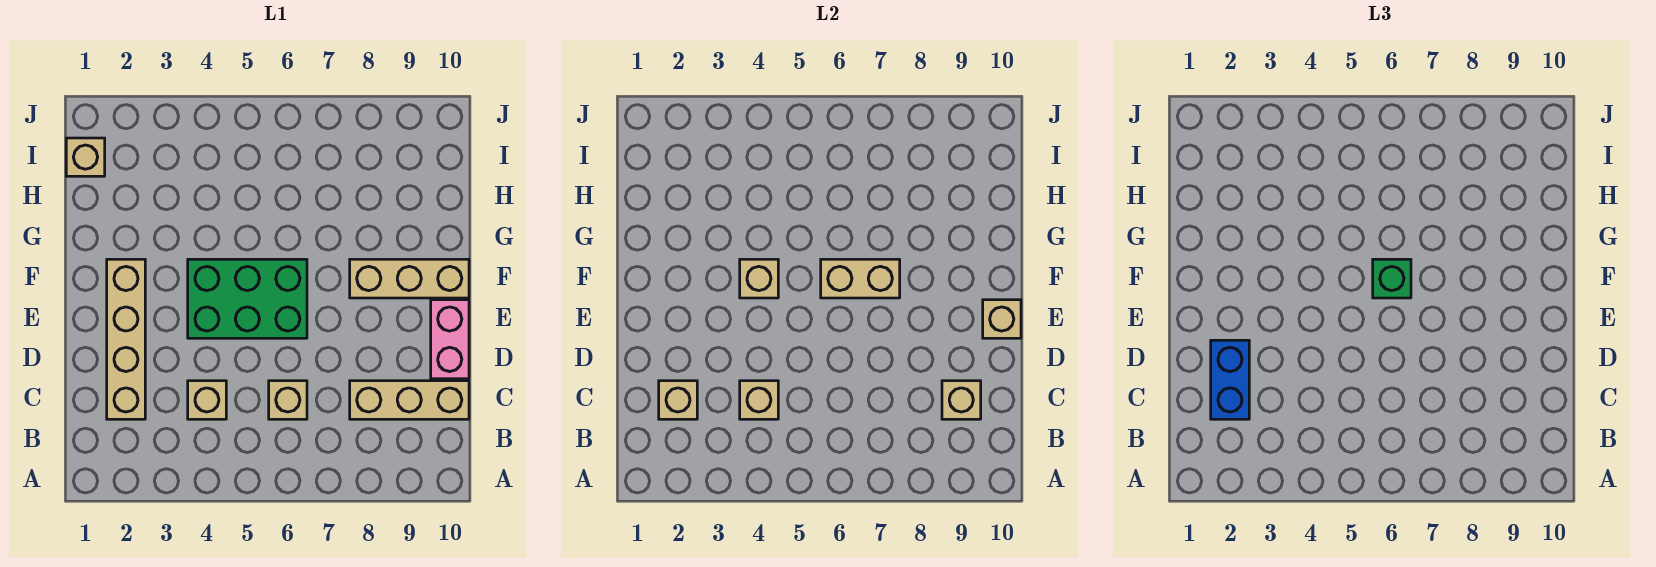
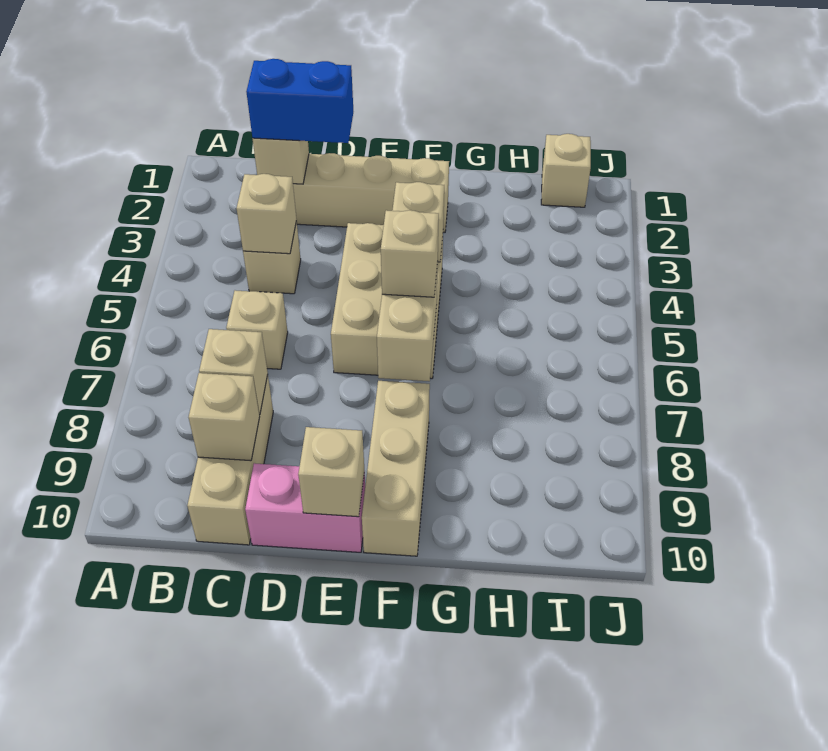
none -> tan 1x1 brick [199,329,268,415]
green 2x3 brick [188,259,307,338] -> tan 2x3 brick [331,223,443,379]
green 1x1 brick [1373,259,1411,298] -> tan 1x1 brick [381,210,439,297]

